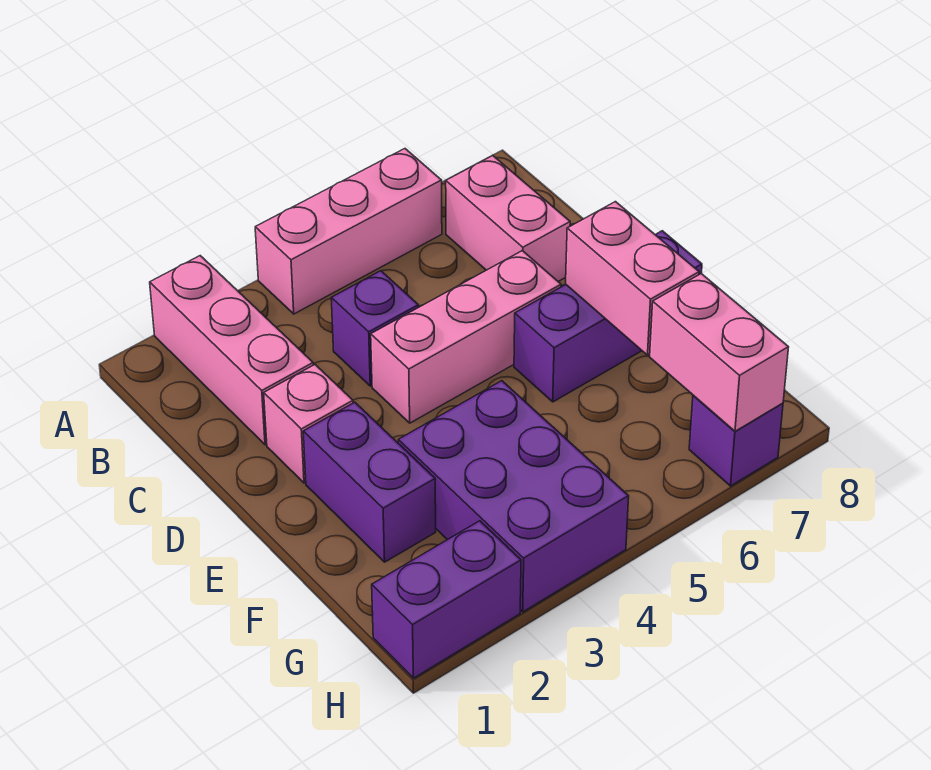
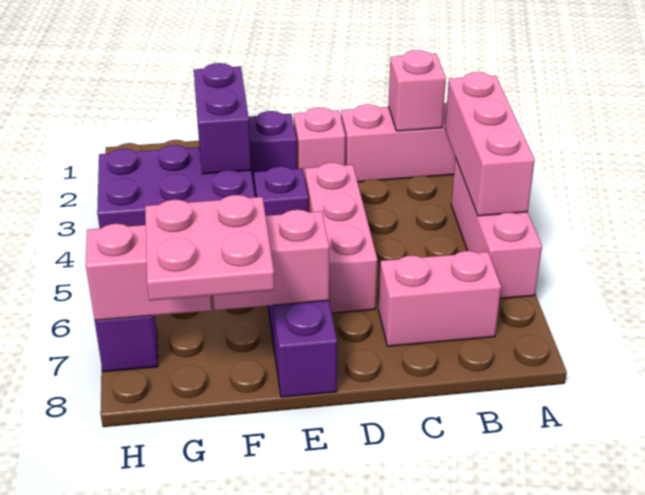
none -> pink 1x3 brick [445,72,535,216]
none -> pink 1x1 brick [388,50,446,131]
purple 1x1 brick [331,271,419,386] -> purple 1x1 brick moved to [254,166,308,216]
none -> pink 2x2 plate [145,195,275,301]
purple 1x2 brick [372,521,521,678] -> purple 1x2 brick moved to [194,63,251,174]

